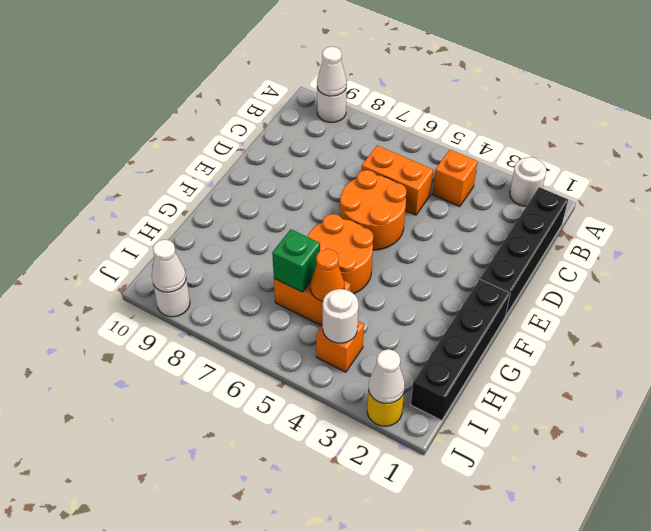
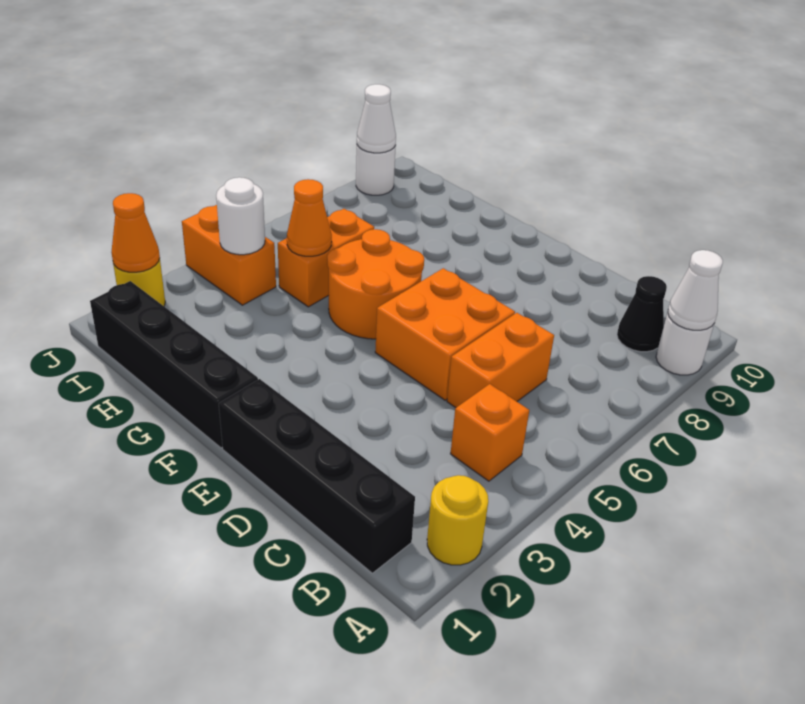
white 1x1 round brick [510,157,546,206] -> yellow 1x1 round brick [427,475,488,565]
none -> black 1x1 cone [617,276,667,352]
orange 2x2 round brick [340,170,406,250] -> orange 2x2 brick [375,268,515,400]
green 1x1 brick [272,229,320,292] -> none
orange 1x1 brick [316,321,364,372] -> orange 1x2 brick [182,205,276,305]
white 1x1 cone [368,349,405,403] -> orange 1x1 cone [111,193,160,272]

